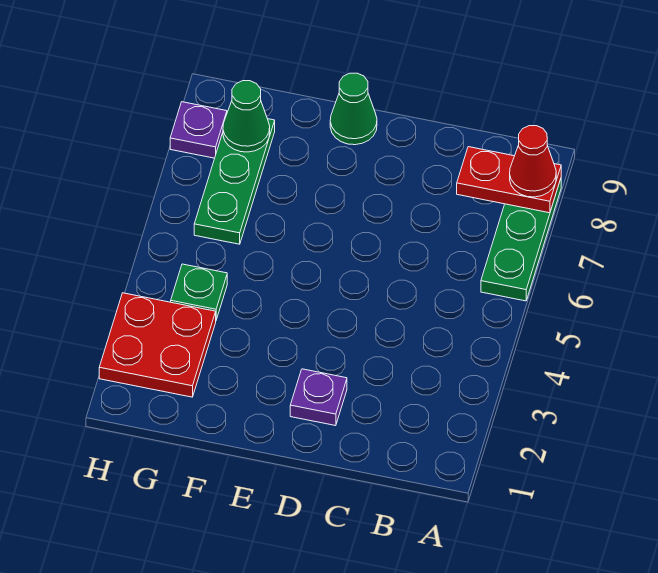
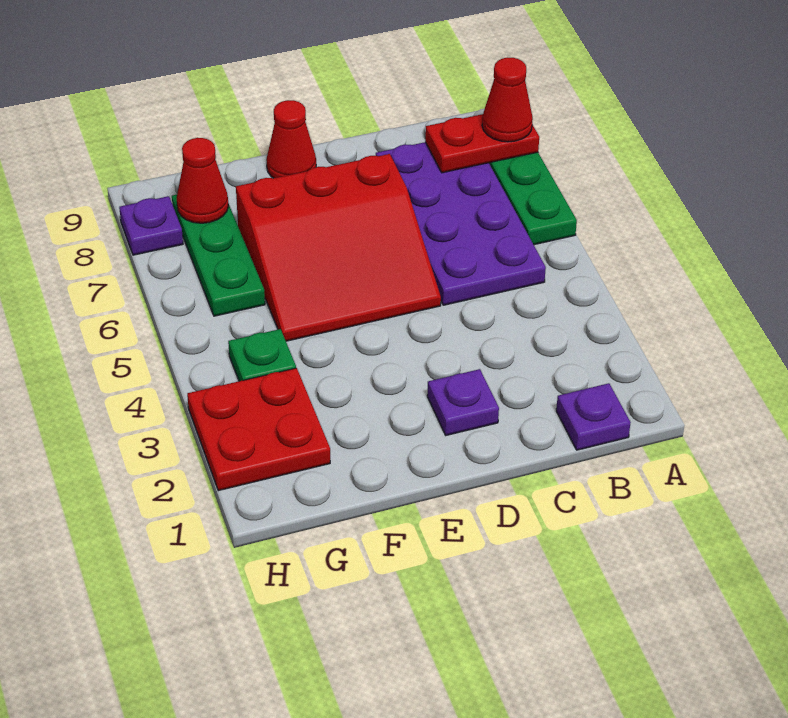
none -> purple 1x1 plate [556,383,631,450]
none -> purple 2x4 plate [376,142,546,305]
none -> red 3x3 slope [236,154,441,341]
green 1x1 cone [330,73,377,145] -> red 1x1 cone [266,100,316,178]
green 1x1 cone [223,81,270,152] -> red 1x1 cone [177,138,228,223]

